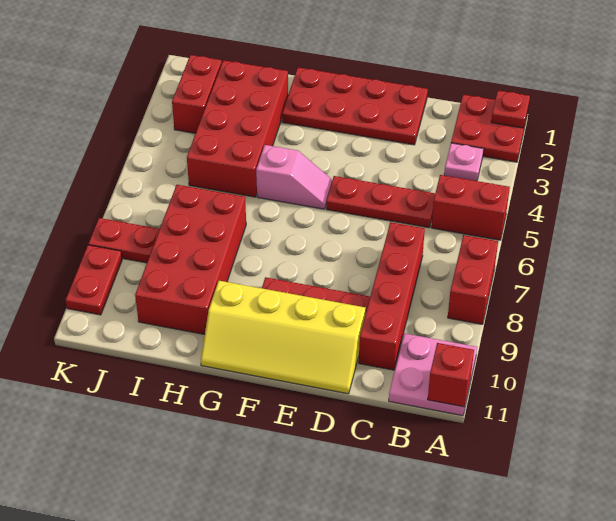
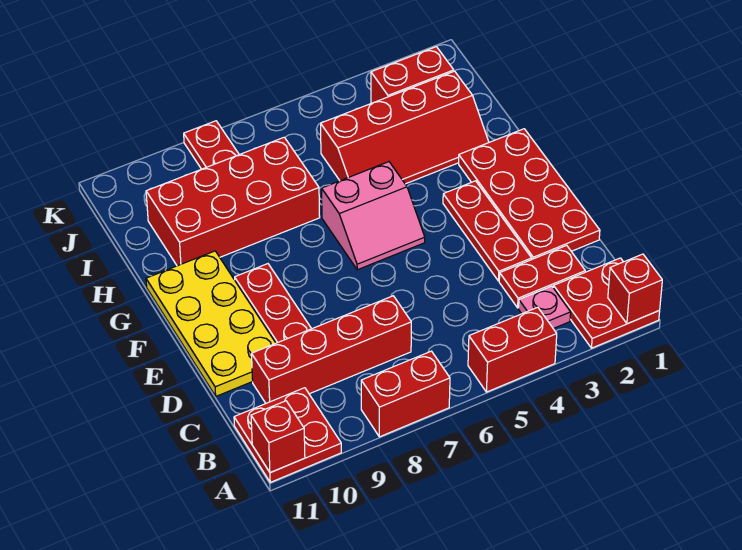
red 1x1 plate [491,91,530,128] -> red 1x1 brick [608,254,662,324]
red 1x2 brick [431,175,510,240] -> red 1x2 brick turned to [468,307,557,392]
pink 2x2 plate [389,333,477,416] -> red 2x2 plate [234,388,341,482]
red 1x3 plate [326,176,435,228] -> red 1x3 plate moved to [443,181,532,281]
yellow 2x4 slope [201,281,365,394] -> yellow 2x4 plate [146,251,276,396]
pink 1x2 slope [256,145,332,209] -> pink 2x2 slope [322,162,425,270]
red 2x4 brick [187,60,288,197] -> red 2x4 slope [321,71,489,184]
red 1x2 plate [66,245,122,315] -> red 1x2 plate moved to [499,245,585,308]

